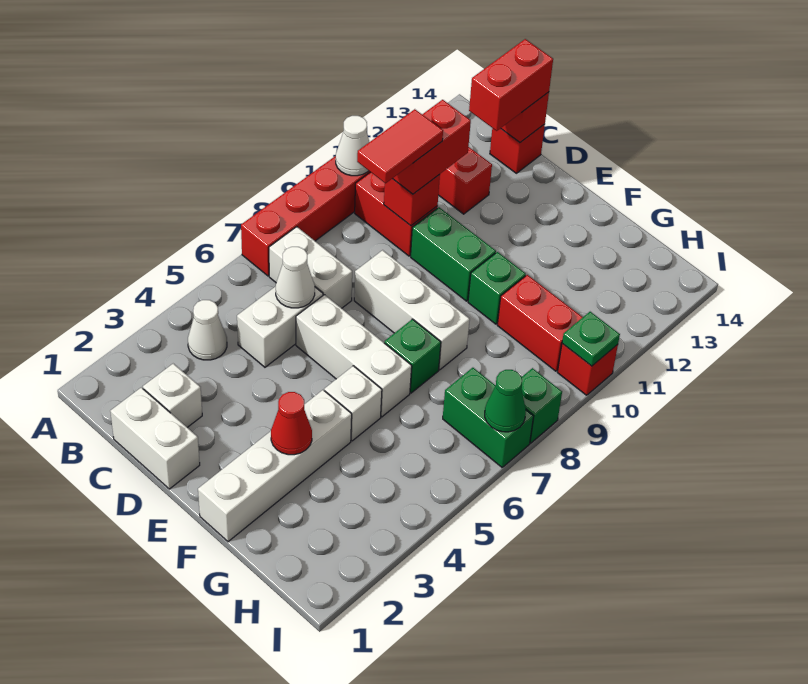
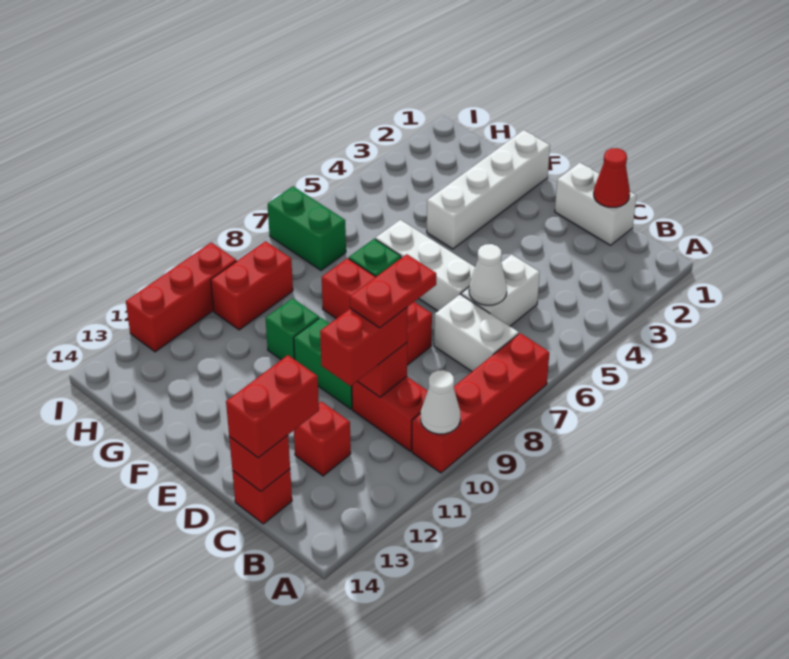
white 1x1 cone [188,300,227,360] -> none
white 1x1 brick [143,364,202,427] -> none
red 1x2 tile [357,109,443,183] -> red 1x2 plate [350,254,436,328]
white 1x3 brick [354,250,470,370] -> red 1x3 brick [322,258,432,365]
red 1x1 cone [271,392,312,455] -> red 1x1 cone moved to [594,148,630,207]
white 1x1 brick [324,366,382,441] -> none
red 1x2 brick [497,275,583,371] -> red 1x2 brick turned to [211,241,293,330]
green 1x1 cone [485,370,526,432] -> none
green 1x1 brick [521,368,562,443] -> none
red 1x1 brick [558,344,618,395] -> red 1x3 brick [126,243,237,352]
green 1x1 plate [562,312,620,366] -> none

